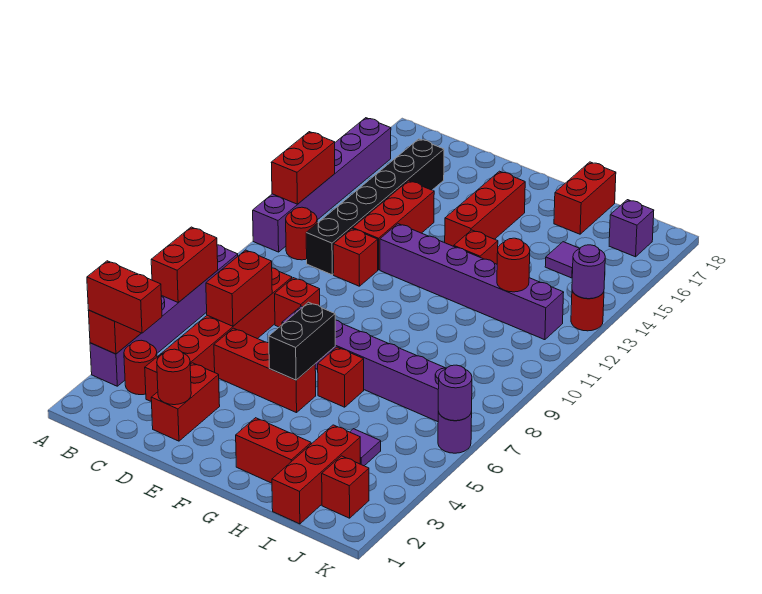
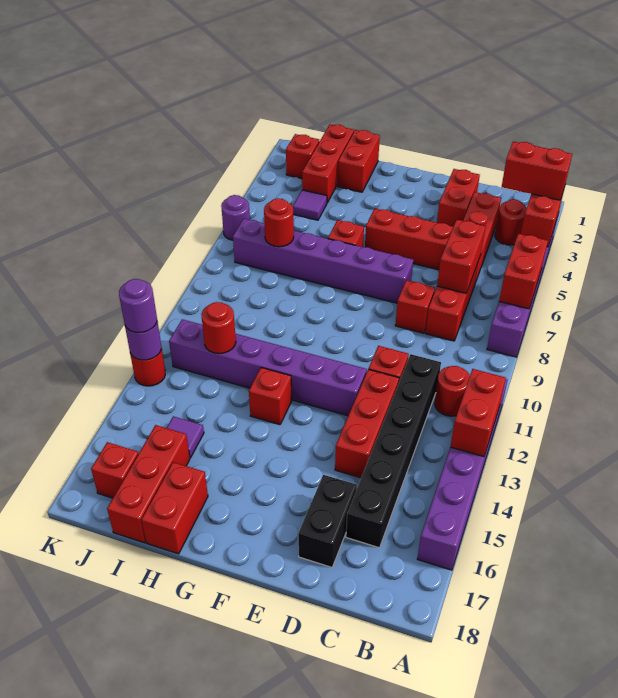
red 1x1 round brick [157,349,191,405] -> red 1x1 round brick moved to [264,198,294,247]
black 1x2 brick [269,302,335,380] -> black 1x2 brick moved to [298,475,357,567]
red 1x3 brick [445,171,525,246] -> red 1x3 brick moved to [107,425,190,543]
red 1x2 brick [236,418,311,483] -> red 1x2 brick turned to [338,130,380,192]
purple 1x1 brick [609,200,654,257] -> red 1x1 brick [91,442,139,498]
purple 1x1 round brick [438,365,472,421] -> purple 1x1 round brick moved to [119,279,157,333]

